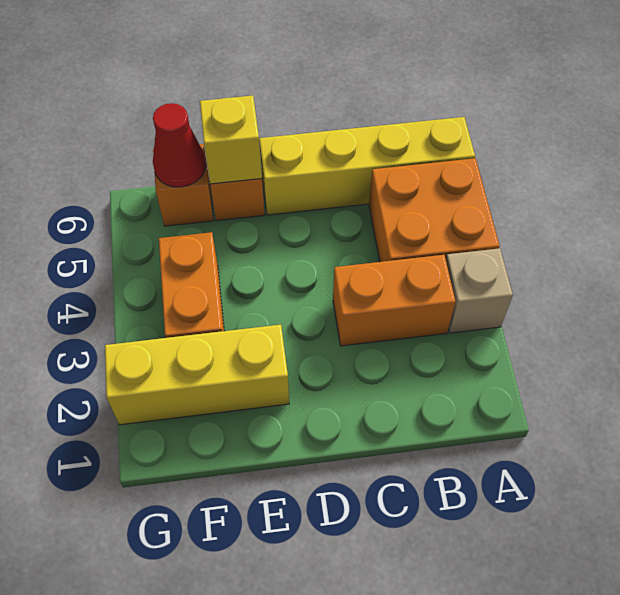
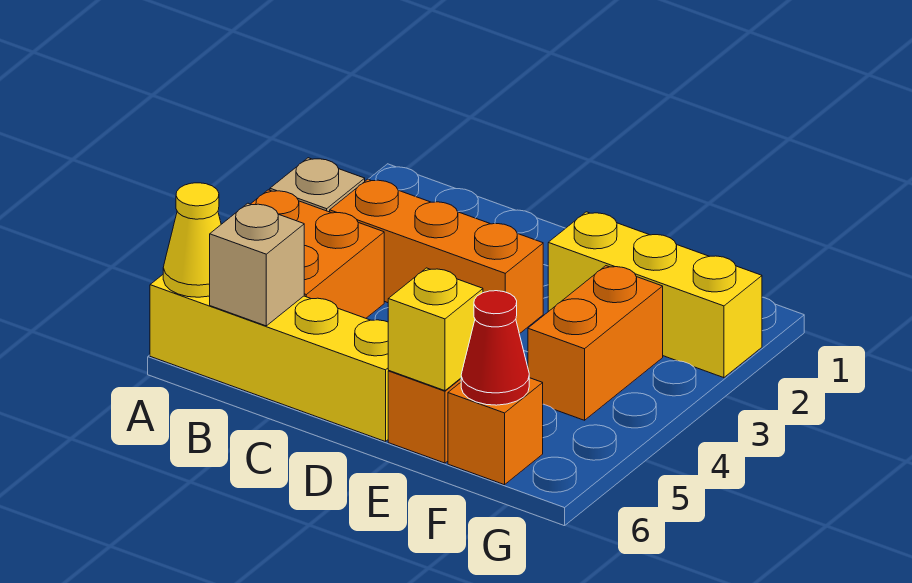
none -> yellow 1x1 cone [163,183,221,297]
orange 1x2 brick [333,255,455,346] -> orange 1x3 brick [330,179,543,334]
none -> tan 1x1 brick [210,203,304,326]

